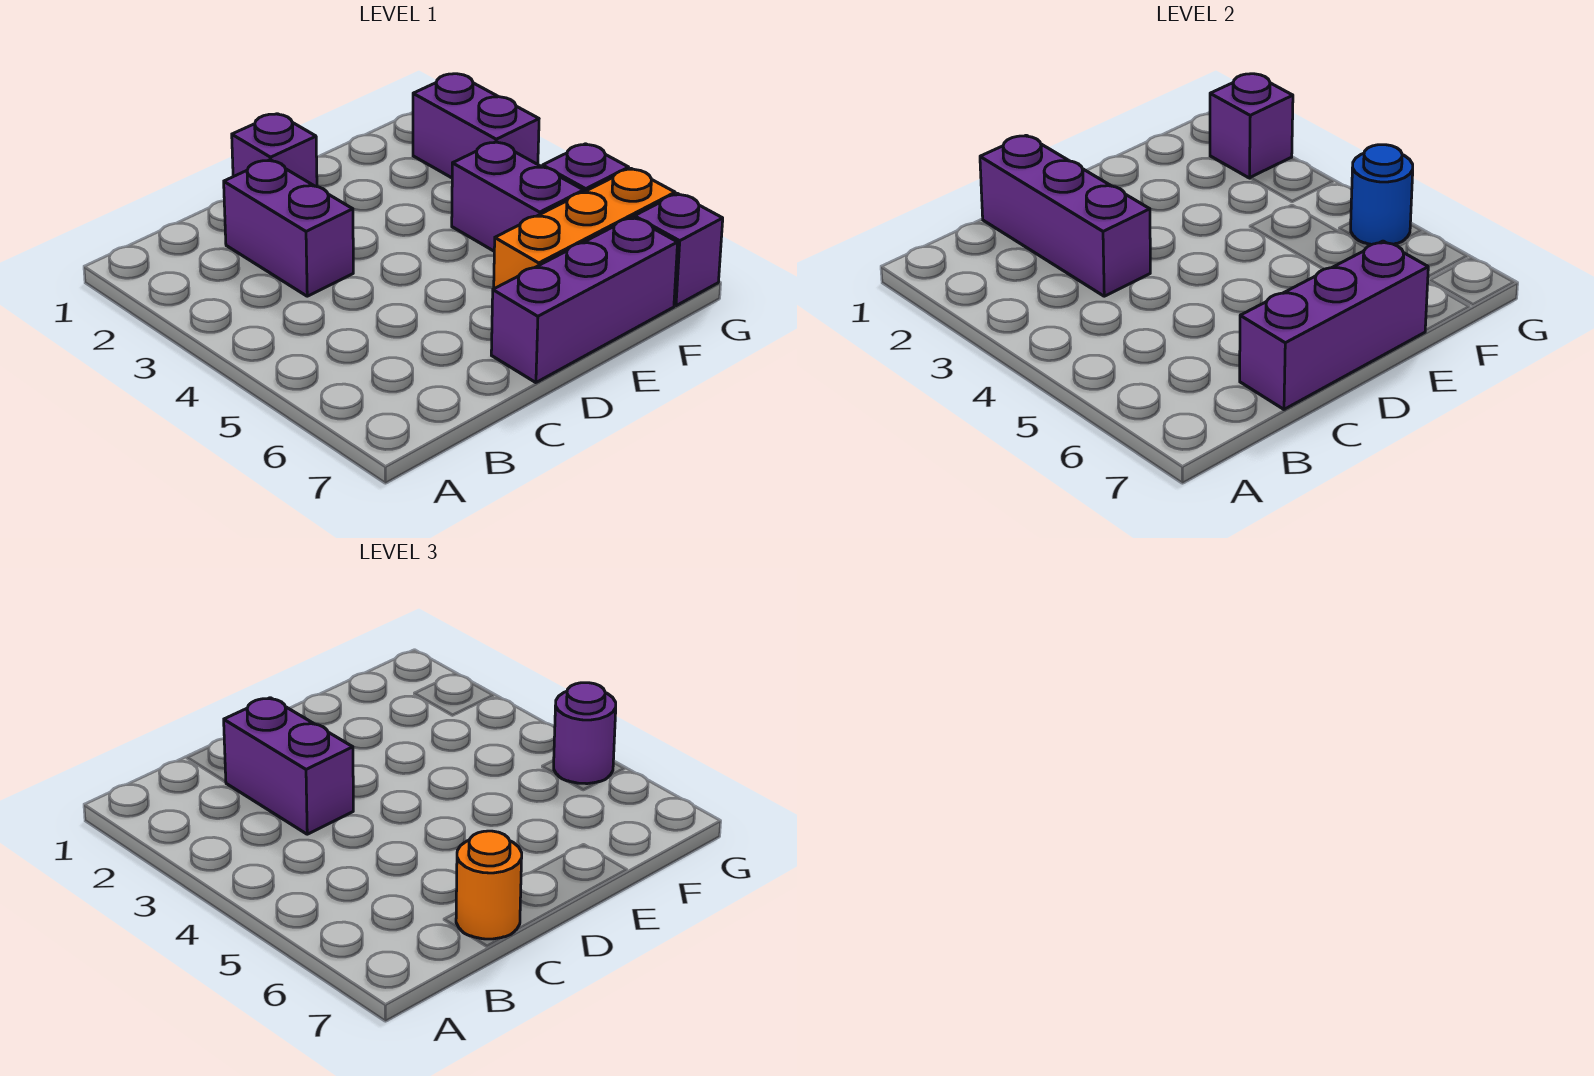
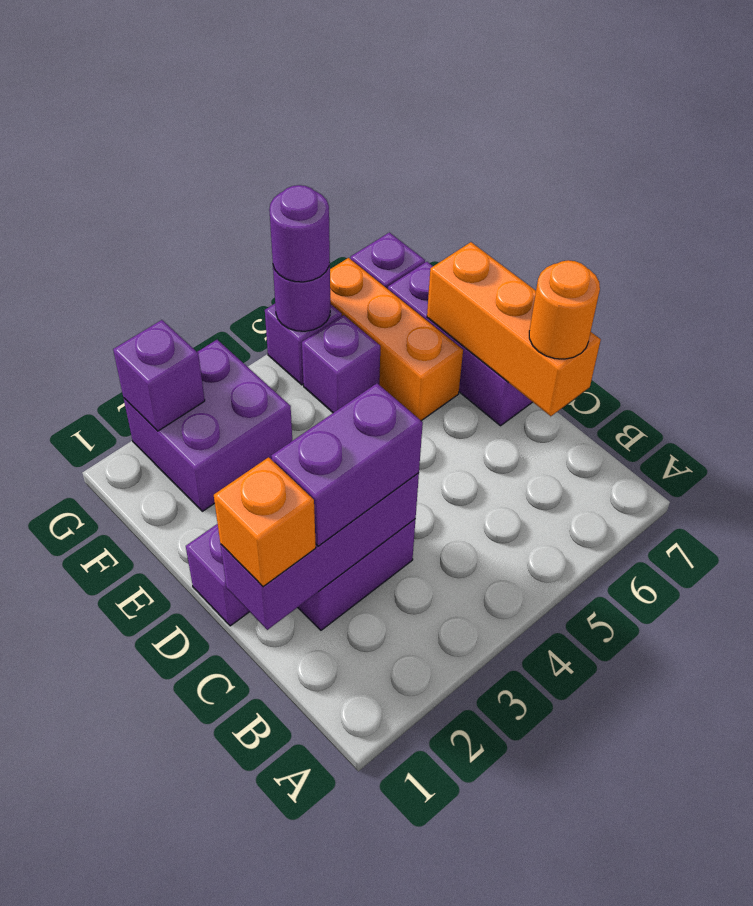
none -> orange 1x1 brick [214,457,316,587]
purple 1x3 brick [1240,241,1428,409] -> orange 1x3 brick [427,242,601,416]
purple 1x2 brick [452,142,584,251] -> purple 1x1 brick [302,315,380,413]
purple 1x2 brick [413,74,539,178] -> purple 2x2 brick [124,340,292,511]
blue 1x1 round brick [1351,145,1413,244] -> purple 1x1 round brick [273,263,330,331]

